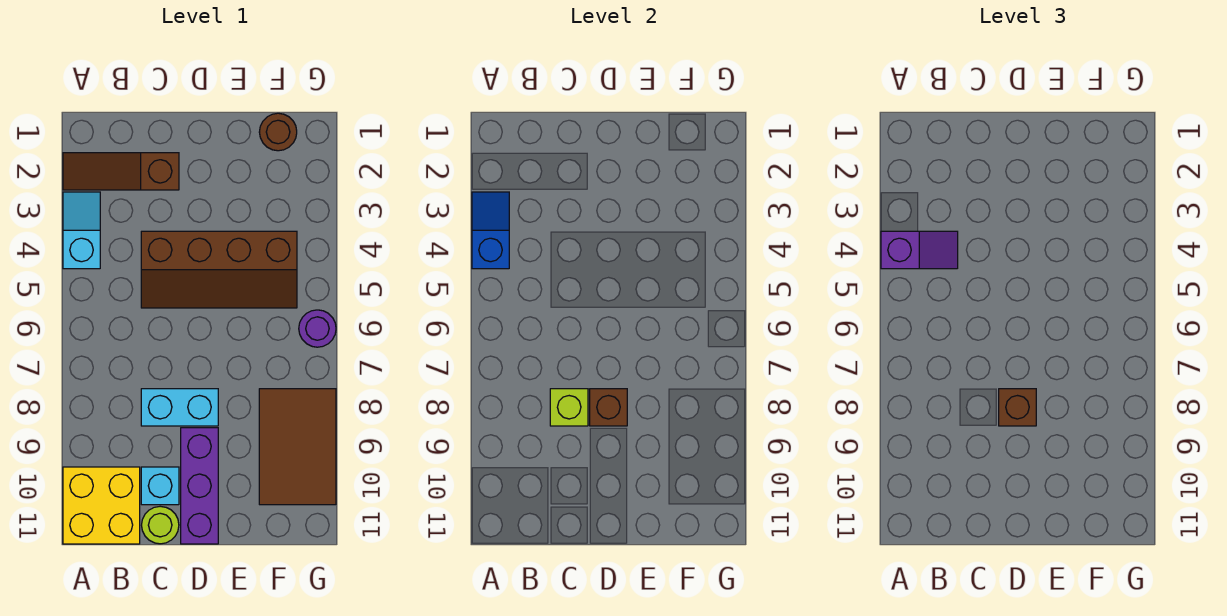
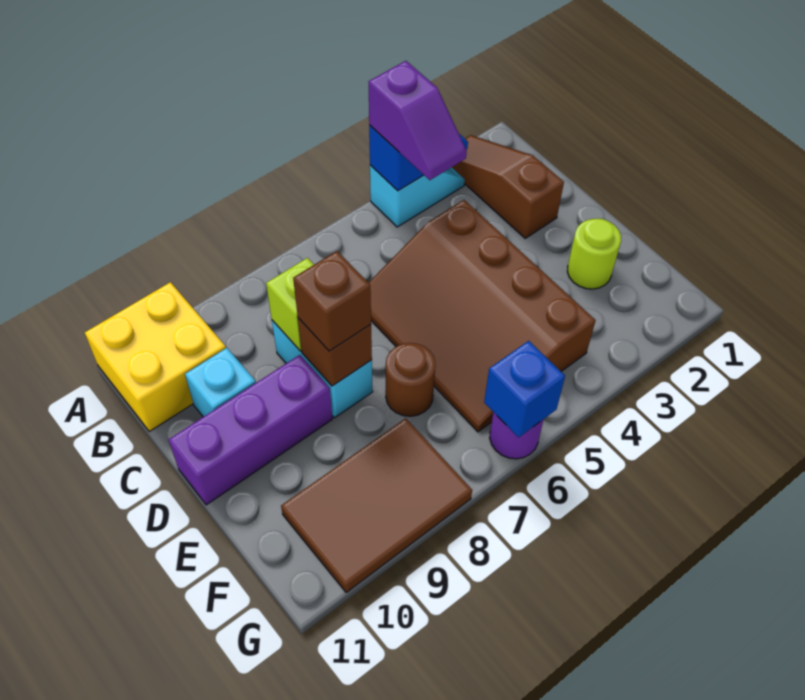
brown 2x4 slope [141,231,297,308] -> brown 3x4 slope [369,200,595,432]
lime 1x1 round brick [142,506,179,544] -> lime 1x1 round brick moved to [567,219,621,289]
brown 1x1 round brick [259,113,297,151] -> brown 1x1 round brick moved to [386,343,435,416]
none -> blue 1x1 brick [484,341,565,437]

